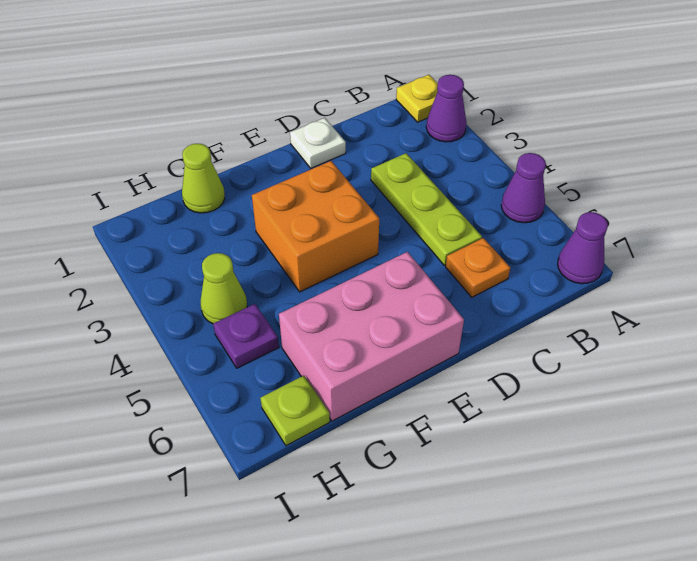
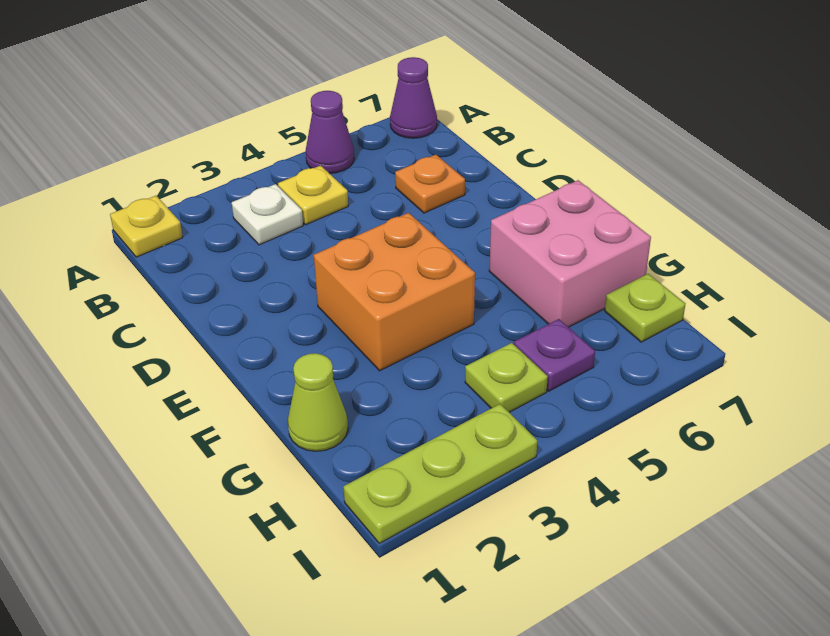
purple 1x1 cone [426,75,466,142] -> none
none -> yellow 1x1 plate [278,166,348,225]
lime 1x3 plate [371,153,482,265] -> lime 1x3 plate moved to [344,404,537,543]
white 1x1 plate [290,118,346,168] -> white 1x1 plate moved to [232,184,303,245]
pink 2x3 brick [279,252,464,421] -> pink 2x2 brick [489,180,651,327]
lime 1x1 cone [200,253,247,324] -> lime 1x1 plate [465,343,548,412]

